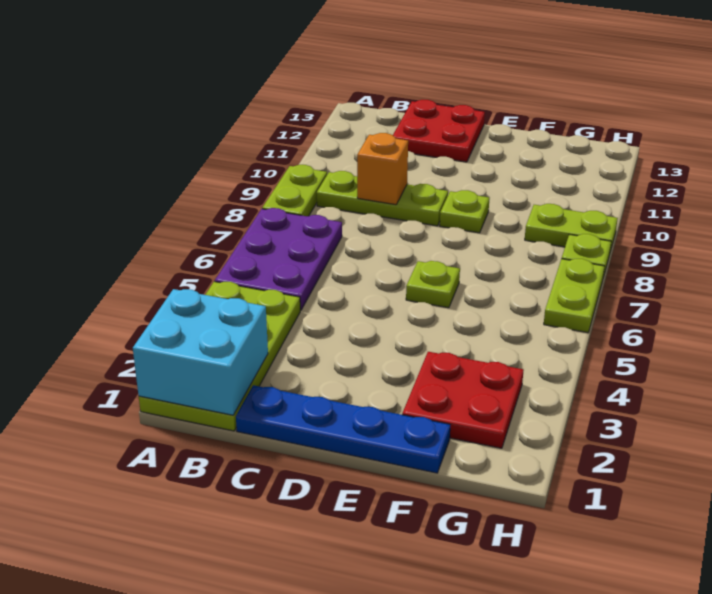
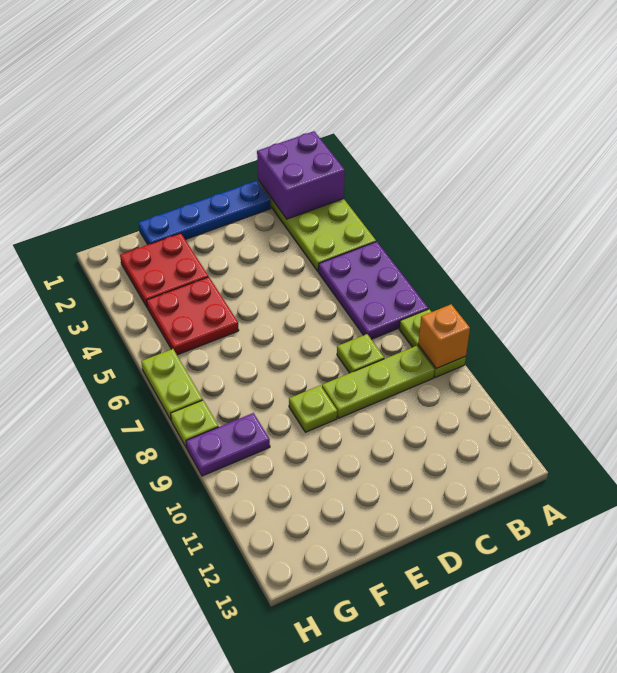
cyan 2x2 brick [133,289,268,415] -> purple 2x2 brick [257,131,345,219]
orange 1x1 brick [357,133,408,205] -> orange 1x1 brick moved to [418,304,470,368]
red 2x2 plate [393,100,485,162] -> red 2x2 plate moved to [147,277,239,355]
lime 1x1 plate [406,261,460,308] -> lime 1x1 plate moved to [337,334,384,373]
lime 1x2 plate [525,204,618,252] -> purple 1x2 plate [186,413,270,476]

